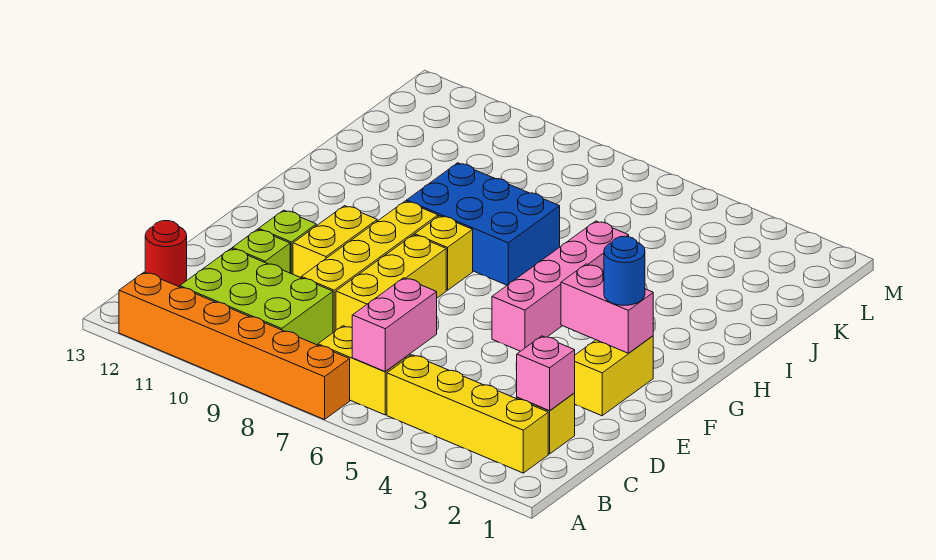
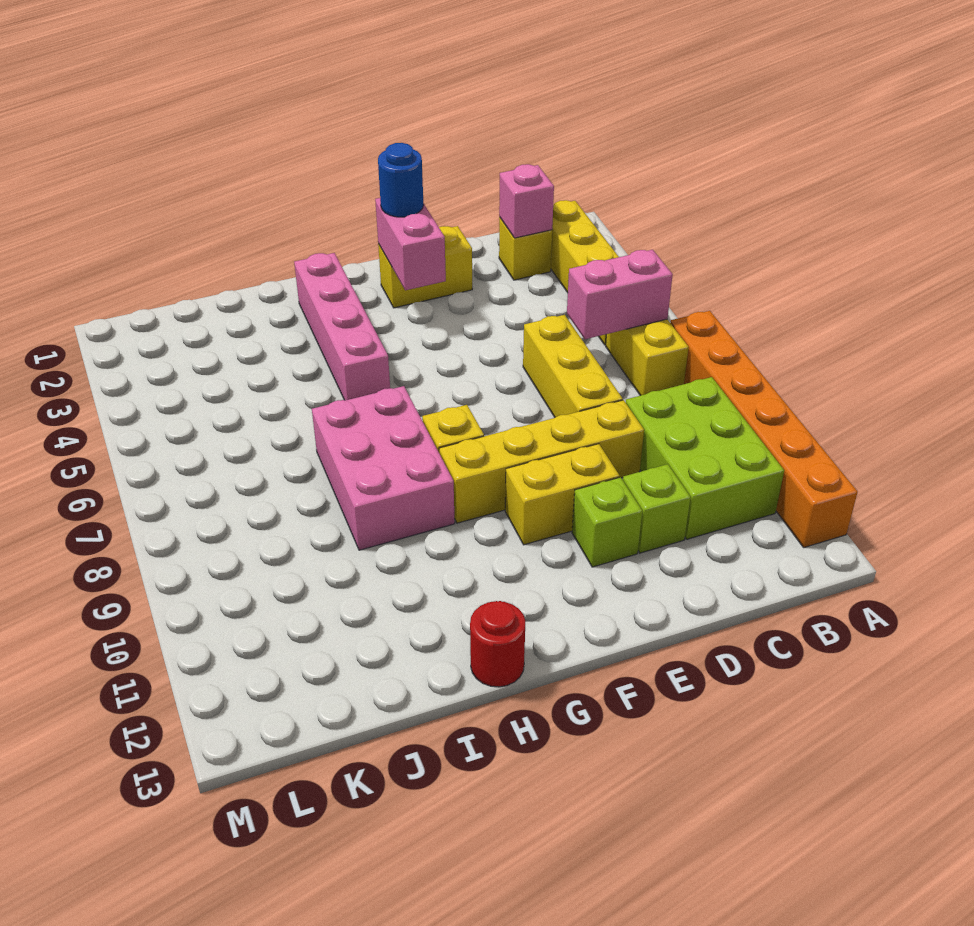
red 1x1 round brick [145,221,187,287] -> red 1x1 round brick moved to [470,601,525,687]
yellow 1x3 brick [336,235,446,330] -> yellow 1x3 brick turned to [523,315,623,417]
pink 1x4 brick [492,221,629,351] -> pink 1x4 brick turned to [294,253,390,400]
blue 2x3 brick [406,163,560,285] -> pink 2x3 brick [312,386,455,550]

